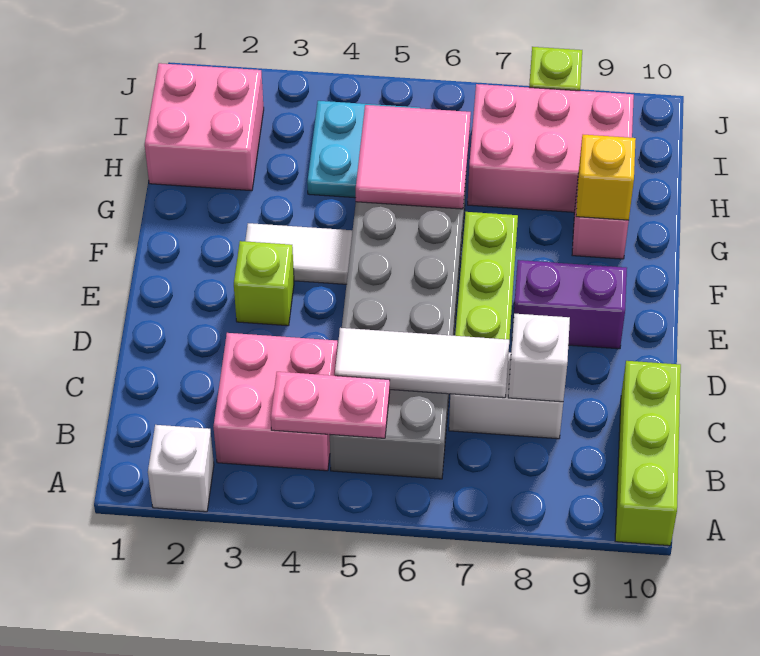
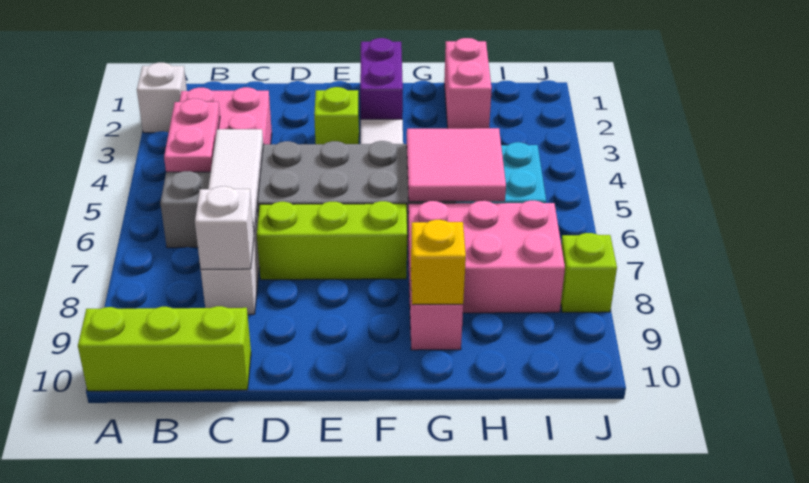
purple 1x2 brick [512,260,627,349] -> purple 1x2 brick moved to [360,38,403,119]
pink 2x2 brick [145,63,264,191] -> pink 1x2 brick [444,38,492,129]
pink 2x3 brick [468,84,634,212] -> pink 2x3 brick turned to [408,201,565,313]

